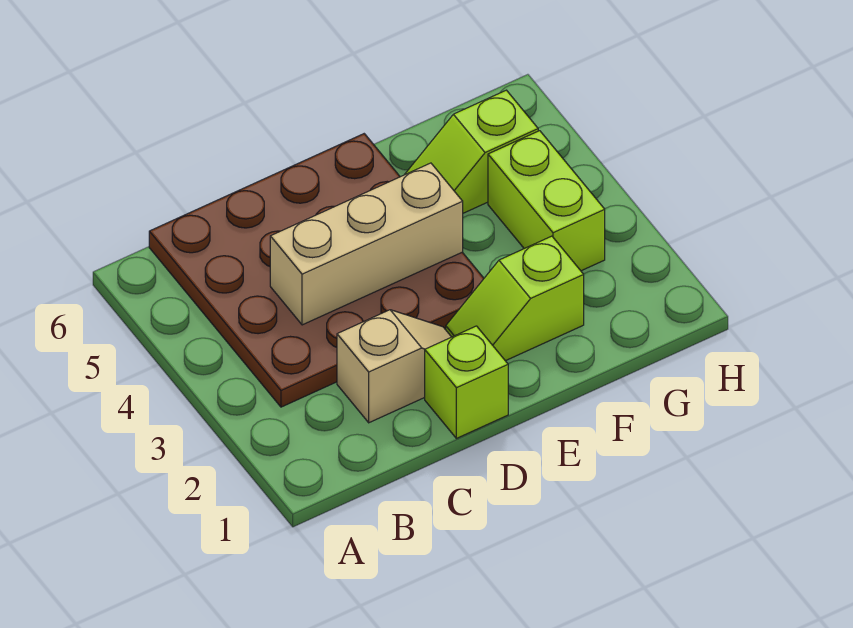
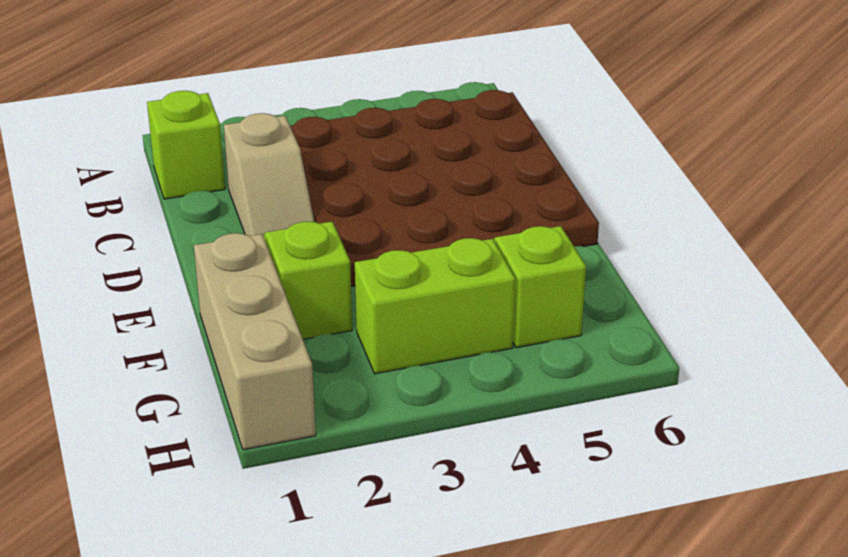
tan 1x3 brick [270,163,463,325] -> tan 1x3 brick moved to [194,233,316,450]
lime 1x1 brick [425,326,508,438] -> lime 1x1 brick moved to [147,91,225,199]

